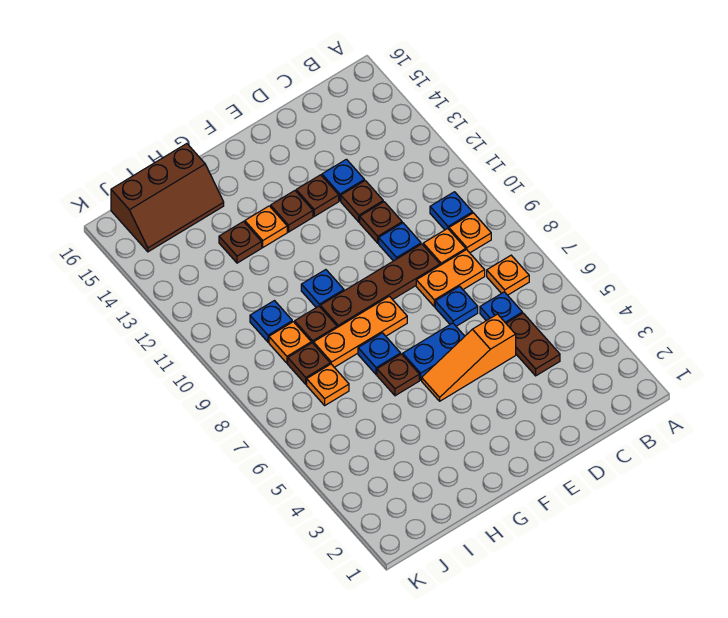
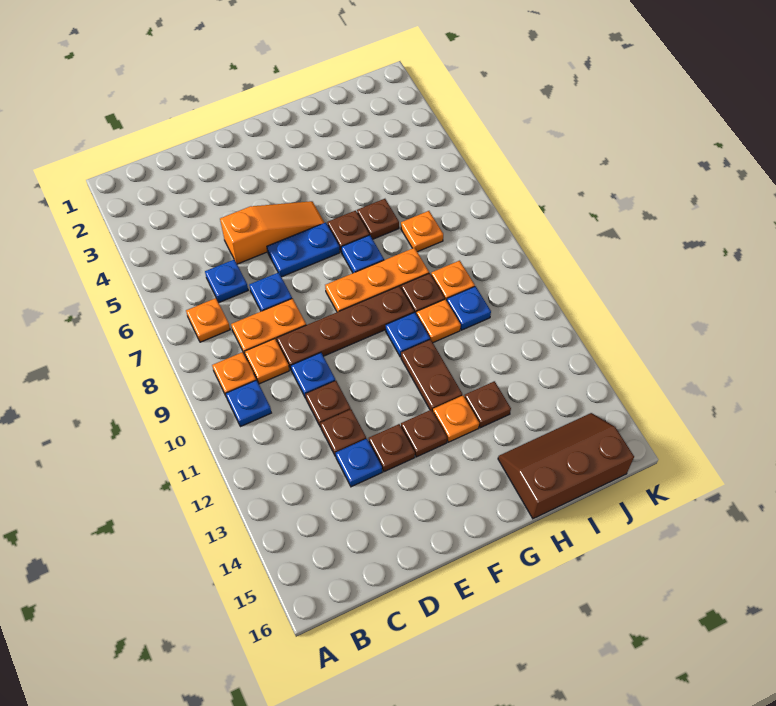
brown 1x2 plate [506,313,560,376] -> brown 1x2 plate moved to [401,339,462,411]
none -> orange 1x1 plate [416,299,461,343]
brown 1x1 plate [288,343,330,384] -> brown 1x1 plate moved to [357,199,399,239]

